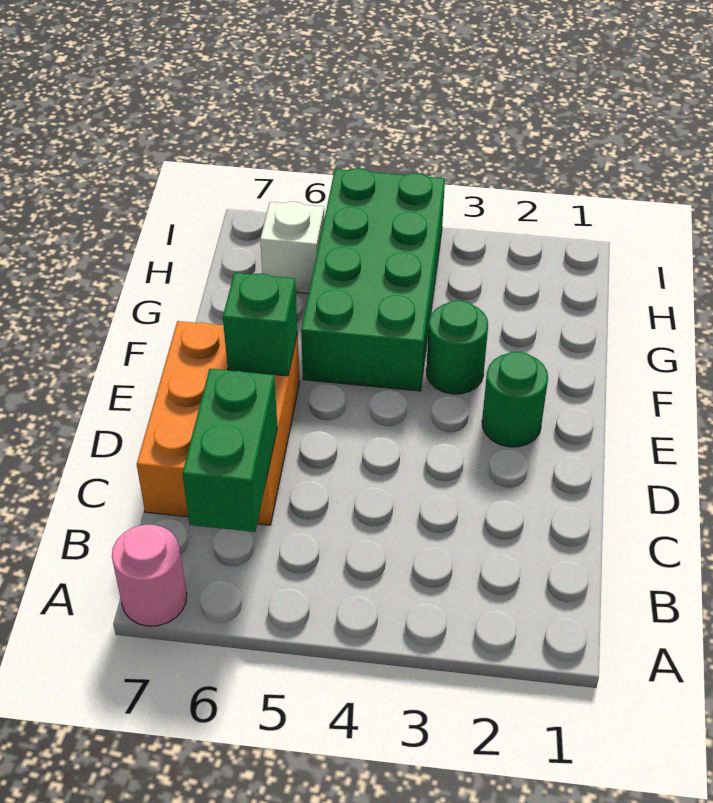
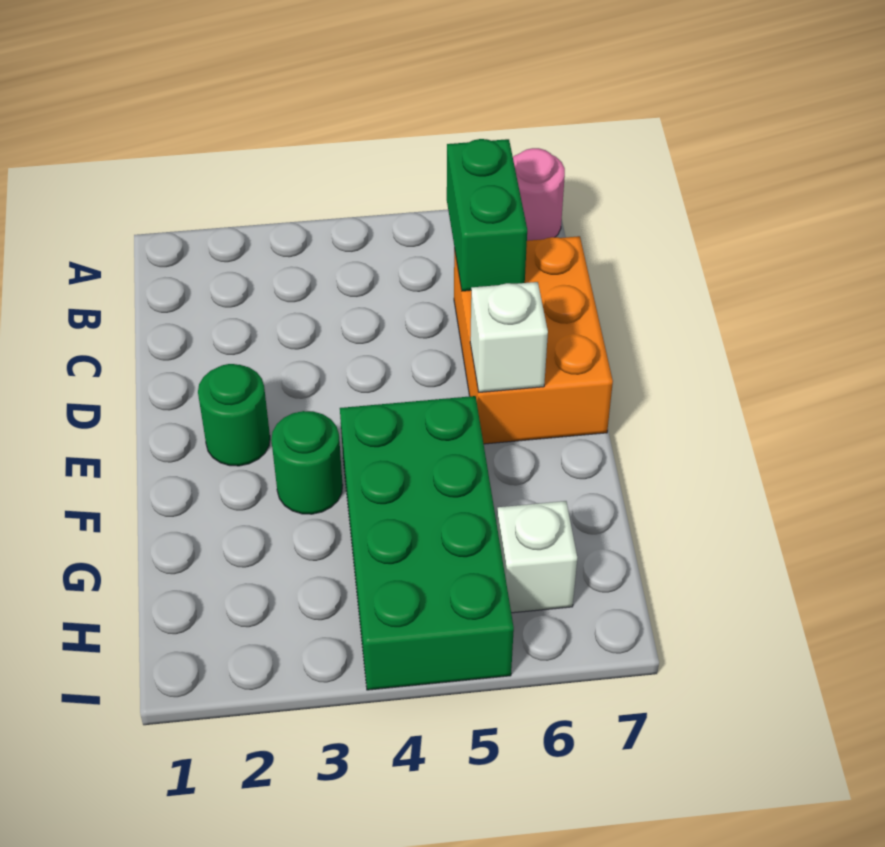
green 1x1 brick [223,273,298,376] -> white 1x1 brick [470,282,548,392]

